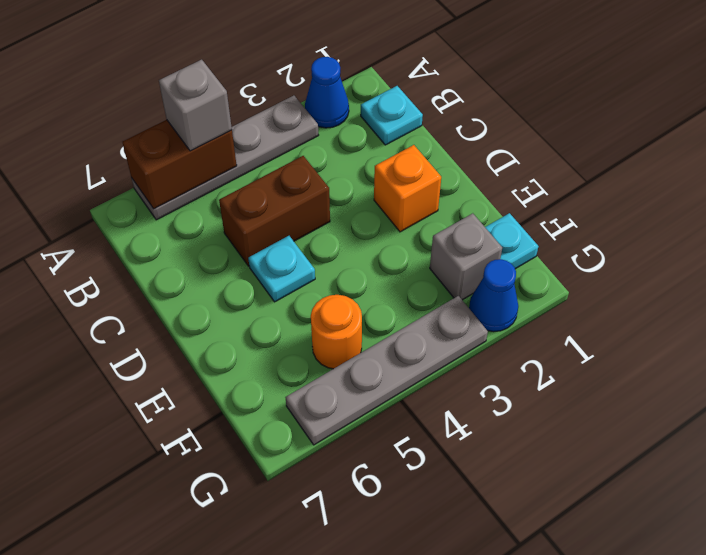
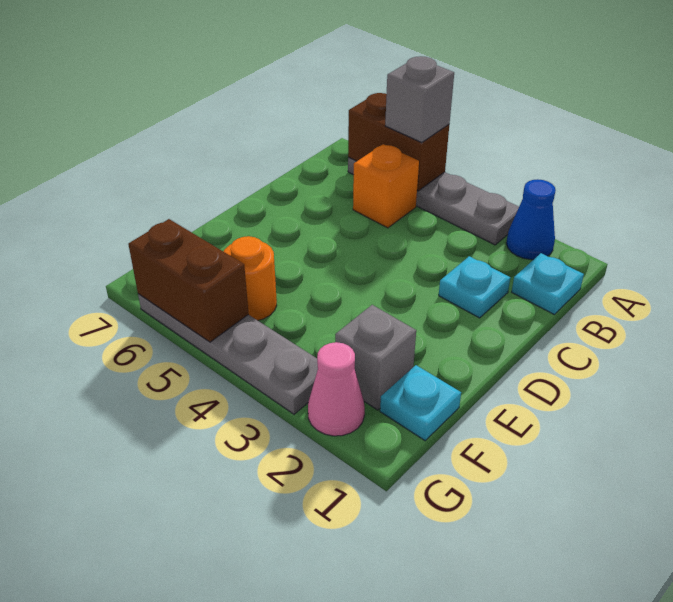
brown 1x2 brick [219,156,330,266] -> brown 1x2 brick moved to [128,219,249,342]
orange 1x1 brick [374,145,441,232] -> orange 1x1 brick moved to [353,144,419,228]
cyan 1x1 plate [248,236,315,302] -> cyan 1x1 plate moved to [439,256,510,318]
blue 1x1 cone [469,259,518,332] -> pink 1x1 cone [308,342,365,436]

